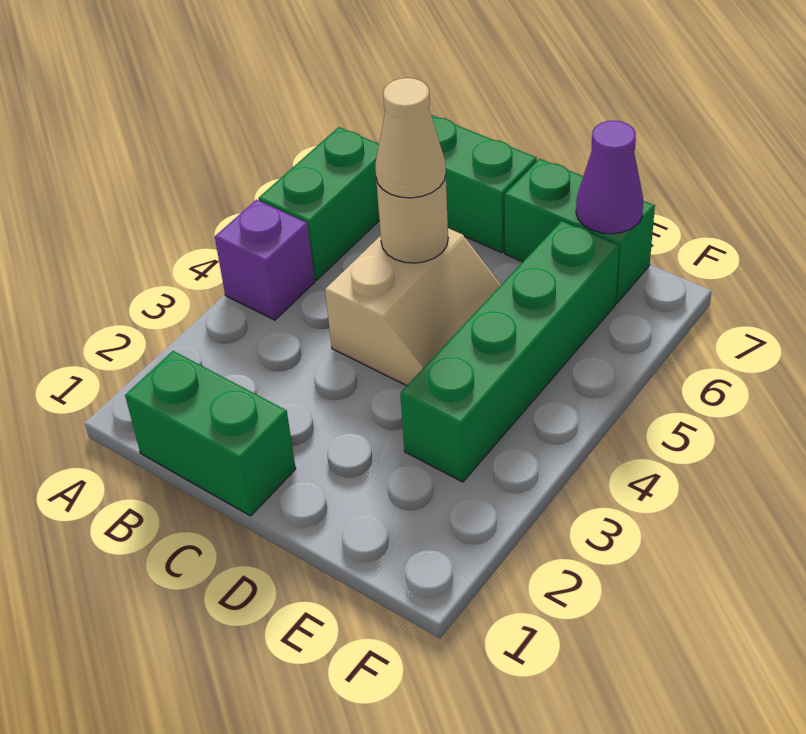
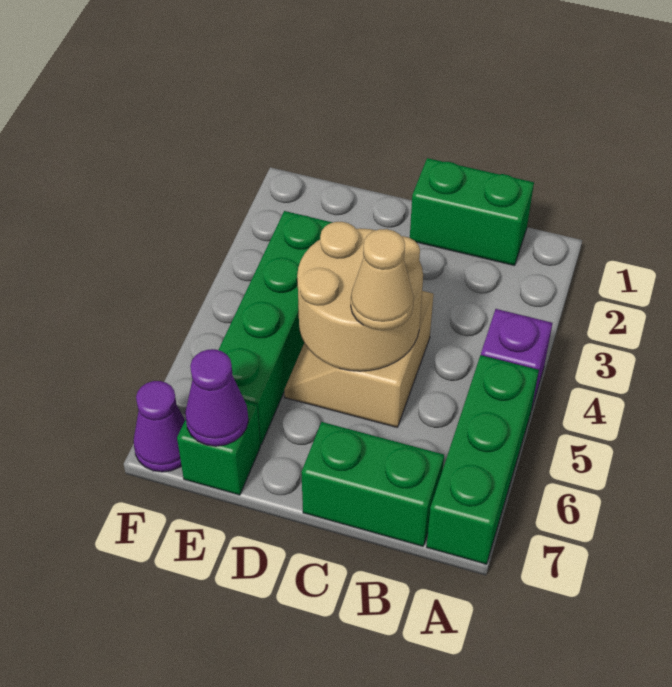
green 1x2 brick [259,127,379,280] -> green 1x3 brick [426,355,539,564]
tan 1x1 round brick [376,175,448,263] -> tan 2x2 round brick [297,222,423,371]
green 1x2 brick [505,159,655,303] -> green 1x1 brick [177,401,260,495]
none -> purple 1x1 cone [134,381,185,472]

